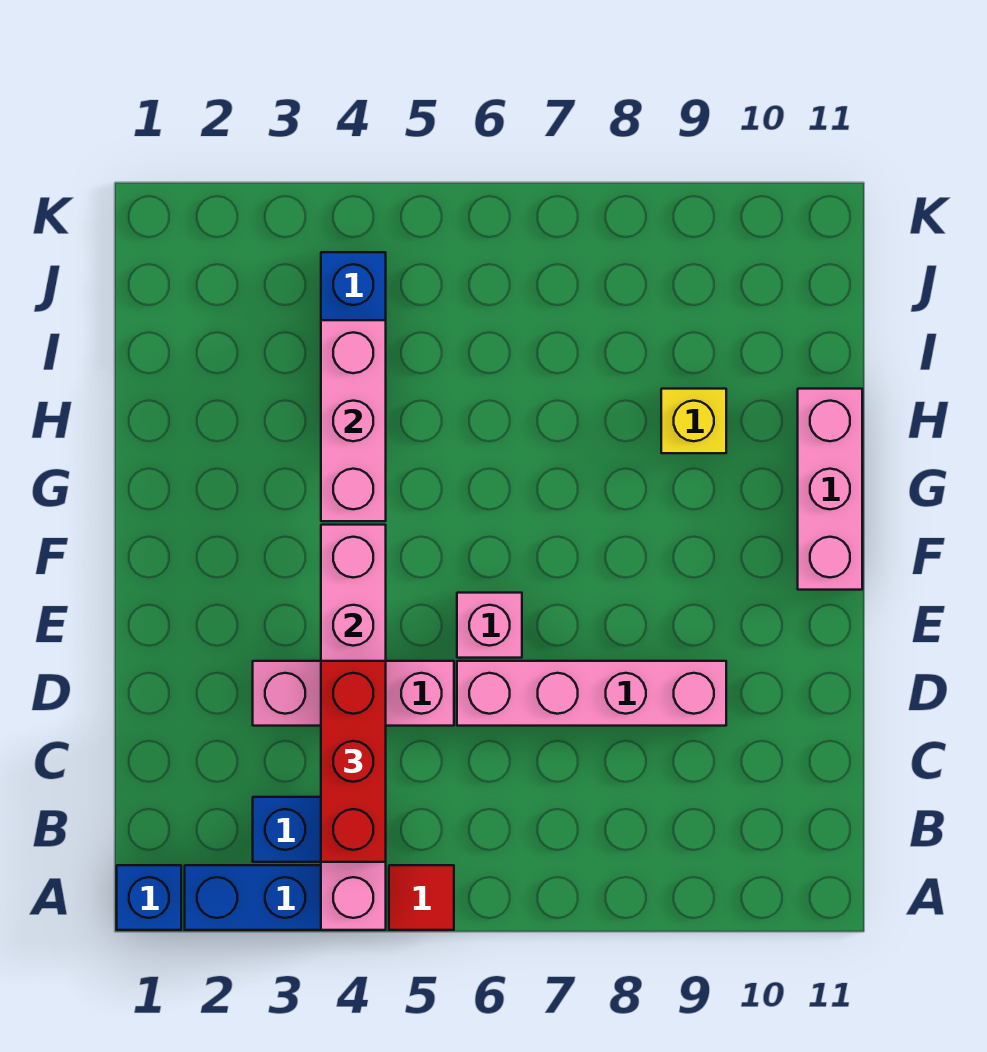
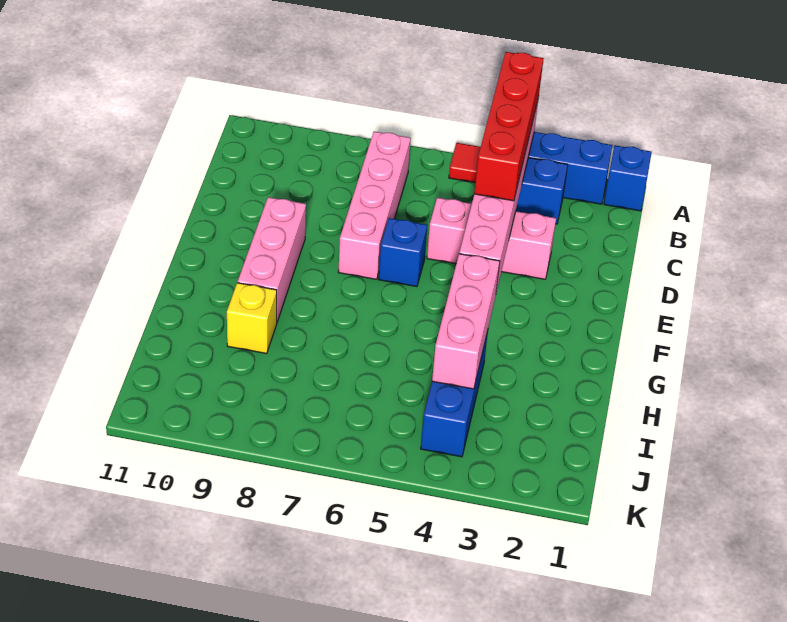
red 1x3 brick [321,661,386,862] -> red 1x4 brick [474,52,544,201]
pink 1x4 brick [457,661,726,726] -> pink 1x4 brick turned to [338,132,411,279]
pink 1x1 brick [457,593,522,658] -> blue 1x1 brick [379,218,427,287]
pink 1x3 brick [798,389,862,590] -> pink 1x3 brick moved to [238,197,306,322]

